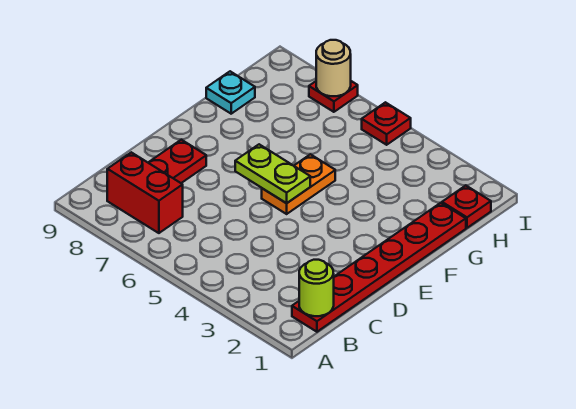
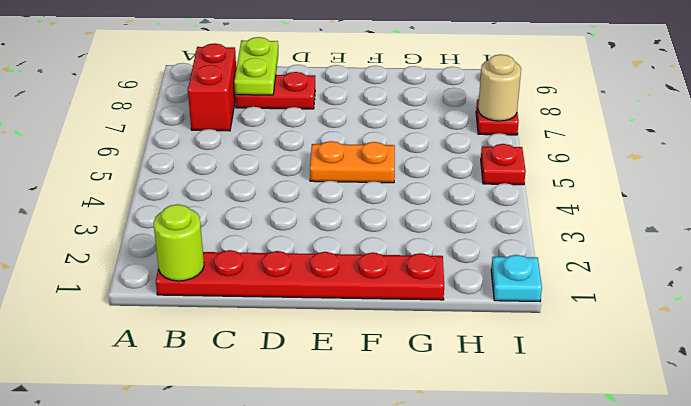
lime 1x2 plate [235,144,310,203] -> lime 1x2 plate moved to [234,37,278,95]
cyan 1x1 plate [206,71,255,114] -> cyan 1x1 plate moved to [491,255,542,302]
red 1x1 plate [442,185,491,228] -> none

